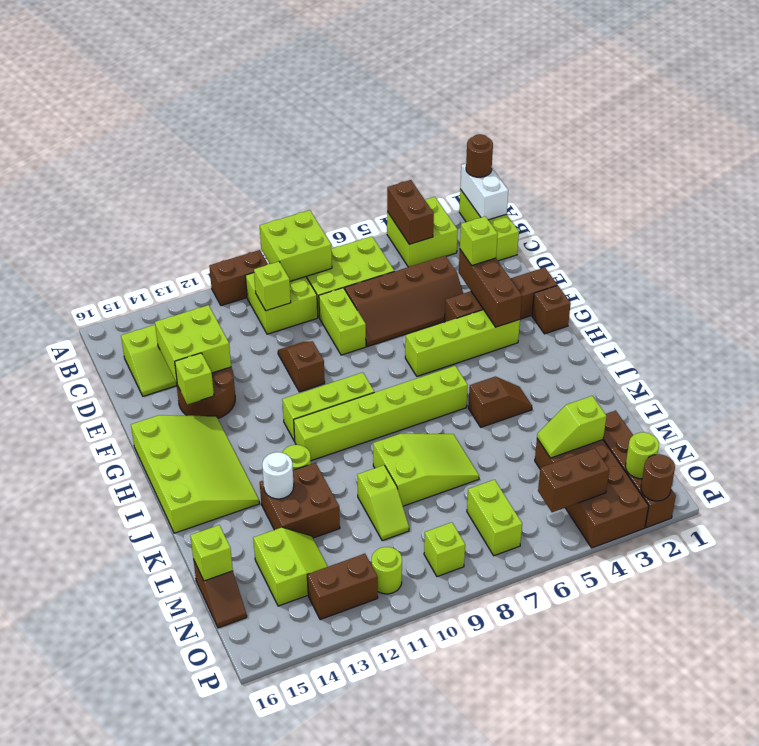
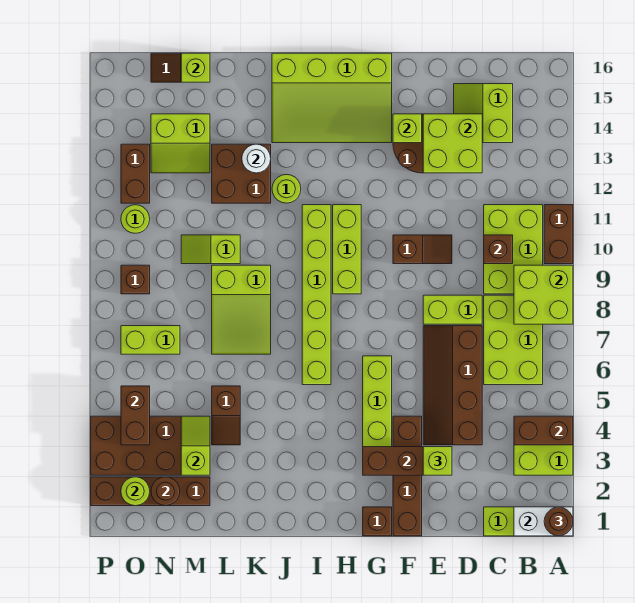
lime 2x2 brick [245,273,318,334] -> lime 2x3 brick [484,205,543,294]
lime 1x1 brick [254,262,291,311] -> brown 1x1 brick [484,235,513,264]
brown 1x2 slope [468,377,532,427] -> brown 1x2 slope moved to [212,386,240,445]
lime 1x1 brick [424,522,465,577] -> brown 1x1 brick [121,265,150,294]
brown 1x1 round brick [641,454,675,501] -> brown 1x1 round brick moved to [151,477,180,506]

